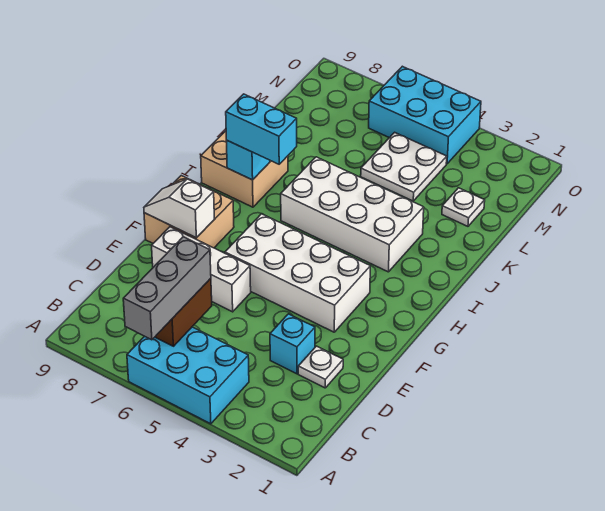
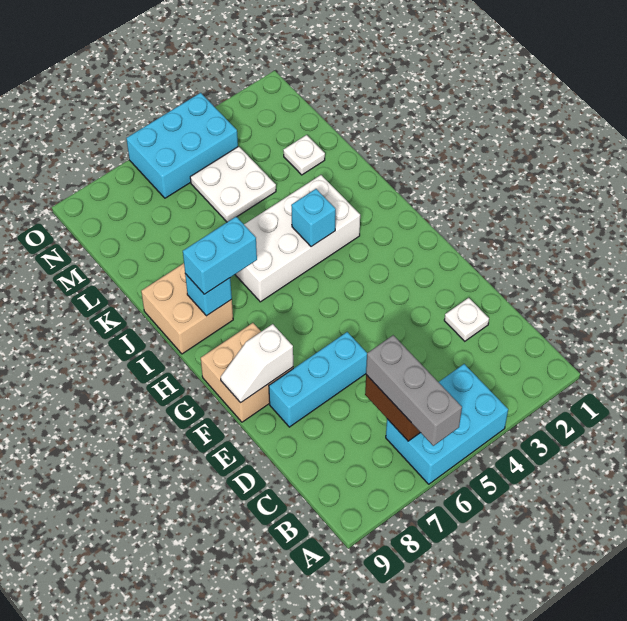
cyan 1x1 brick [270,314,315,374] -> cyan 1x1 brick moved to [291,189,336,247]
white 1x3 brick [152,227,251,312] -> cyan 1x3 brick [269,332,367,427]
white 2x4 brick [225,214,370,332] -> none

